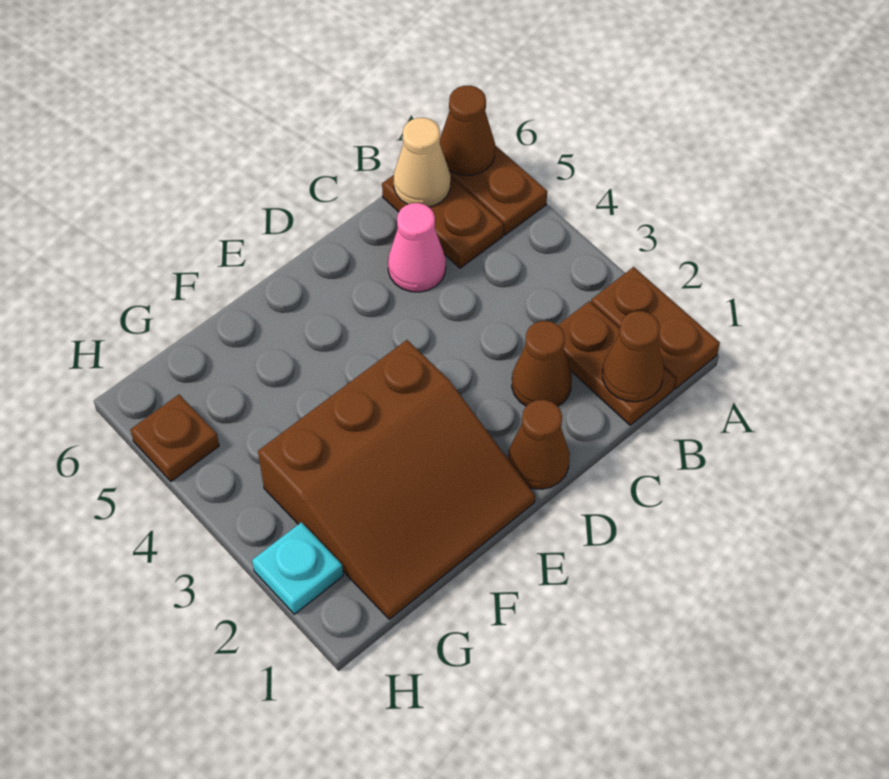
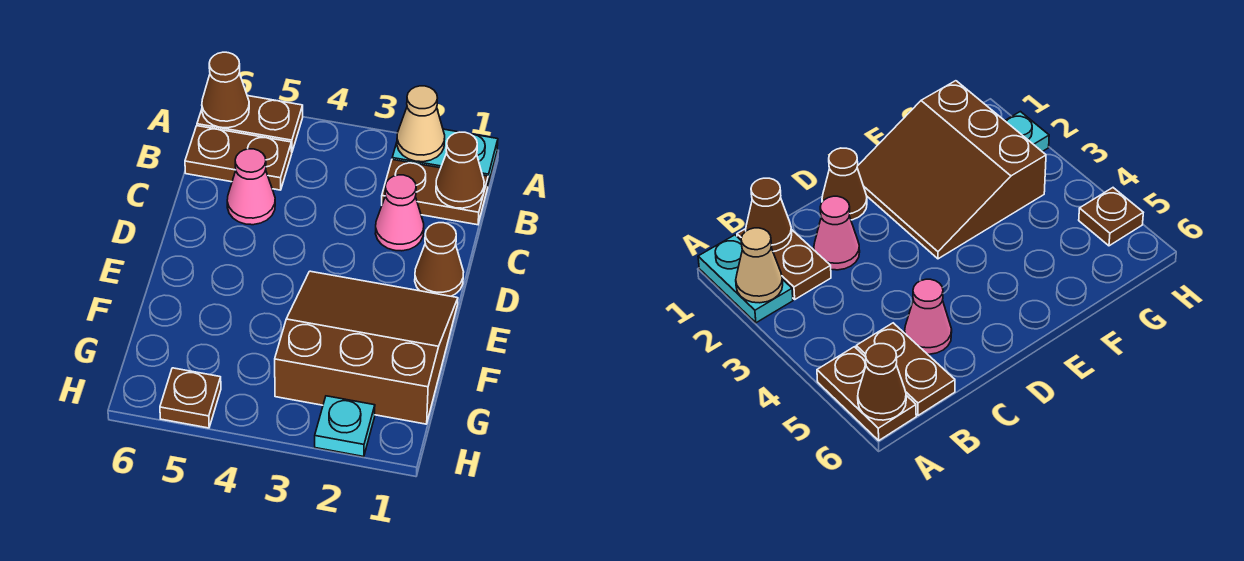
brown 1x2 plate [591,267,720,389] -> cyan 1x2 plate [392,129,498,185]
tan 1x1 cone [394,118,451,207] -> tan 1x1 cone moved to [397,86,445,162]
brown 1x1 cone [512,321,572,406] -> pink 1x1 cone [375,175,424,251]
brown 3x3 slope [258,340,535,619] -> brown 3x3 slope turned to [275,271,458,424]

